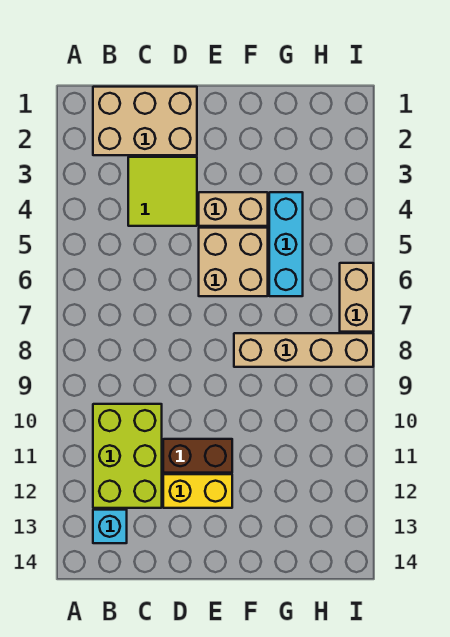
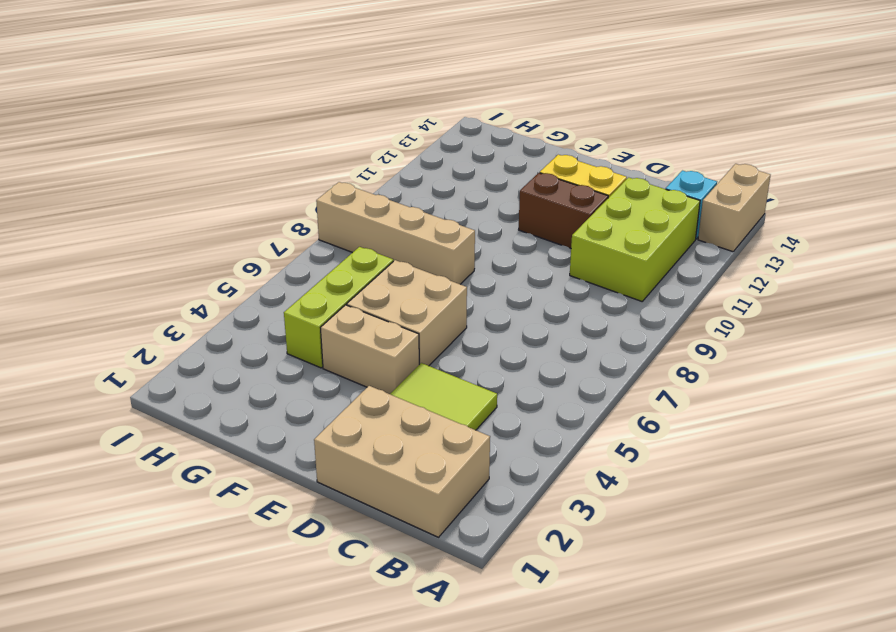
cyan 1x3 brick [269,192,303,296] -> lime 1x3 brick [284,247,393,368]
tan 1x2 brick [340,263,373,332] -> tan 1x2 brick moved to [698,164,770,252]

